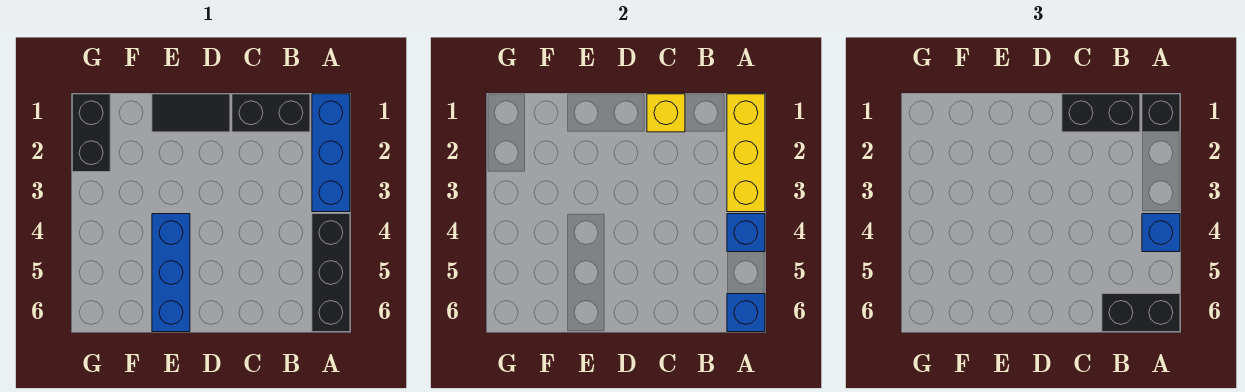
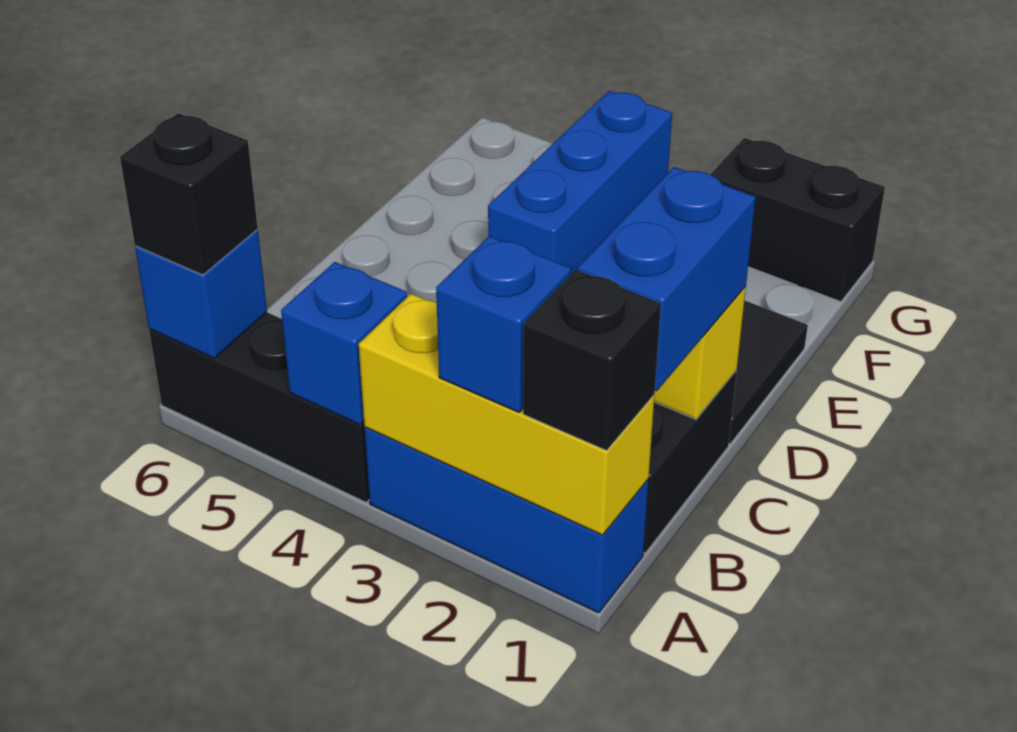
blue 1x1 brick [1142,214,1180,252] -> blue 1x1 brick moved to [436,236,571,412]
black 1x2 brick [1102,294,1180,332] -> black 1x1 brick [120,113,258,275]
black 1x2 brick [1062,94,1140,132] -> blue 1x2 brick [578,167,756,391]
blue 1x3 brick [152,214,190,332] -> blue 1x3 brick turned to [488,91,672,274]

